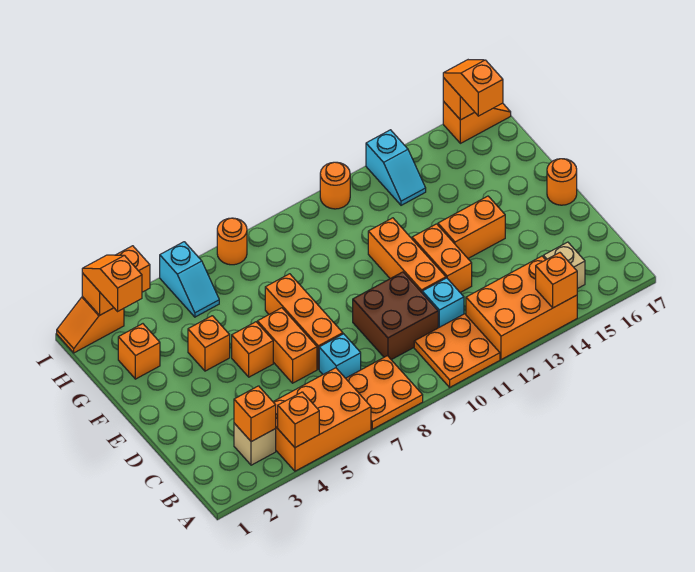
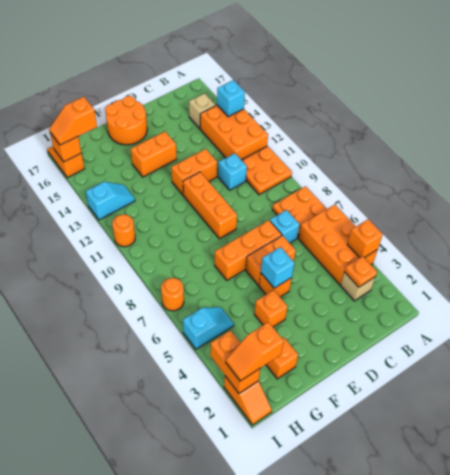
orange 1x1 brick [536,253,577,308] -> cyan 1x1 brick [217,80,245,117]
orange 1x1 brick [234,386,276,442] -> orange 1x1 plate [344,256,377,287]
brown 2x2 brick [353,272,438,360] -> none
orange 1x3 brick [368,218,446,292] -> orange 1x3 brick turned to [183,172,237,239]
none -> cyan 1x1 brick [261,247,294,288]
orange 1x2 brick [438,196,505,258] -> orange 1x2 brick turned to [131,132,177,177]
orange 1x1 round brick [547,159,577,205] -> orange 2x2 round brick [105,96,147,145]

